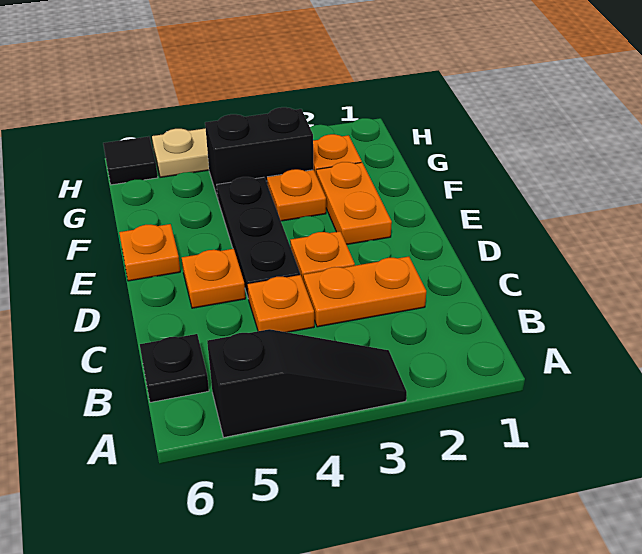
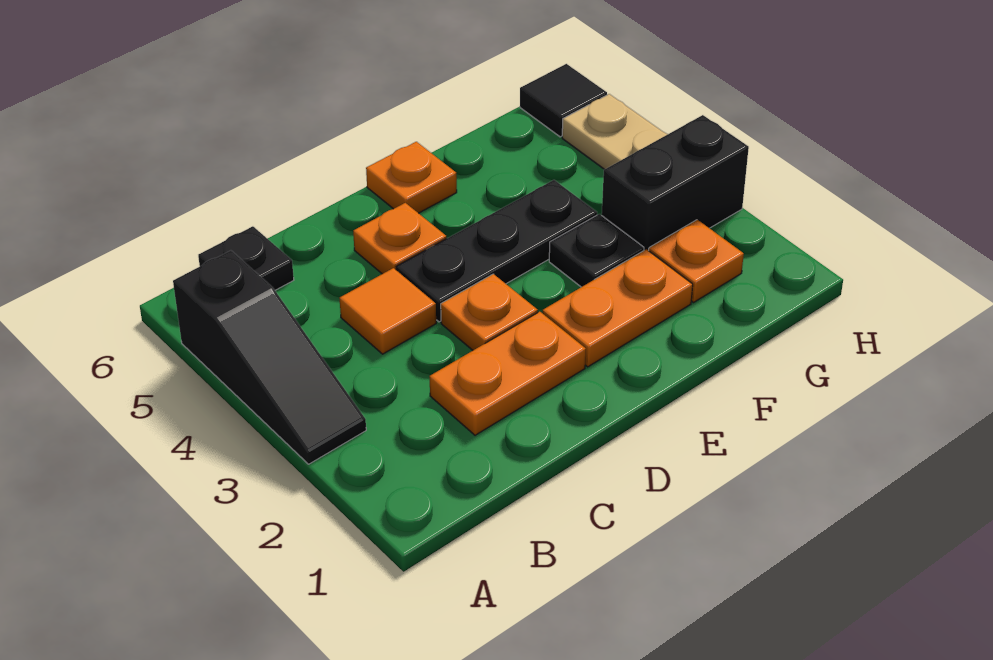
orange 1x2 plate [303,257,426,327] -> orange 1x2 plate turned to [430,312,586,435]
orange 1x1 plate [248,275,314,332] -> orange 1x1 tile [340,268,436,354]
orange 1x1 plate [267,169,326,221] -> black 1x1 plate [549,214,644,287]
black 1x2 brick [205,107,313,198] -> black 1x2 brick turned to [602,115,749,251]

